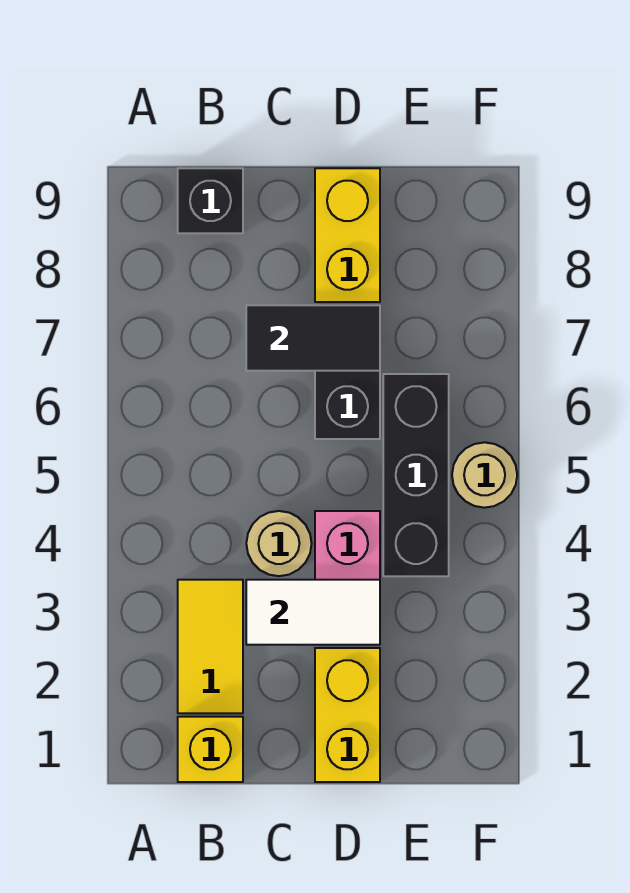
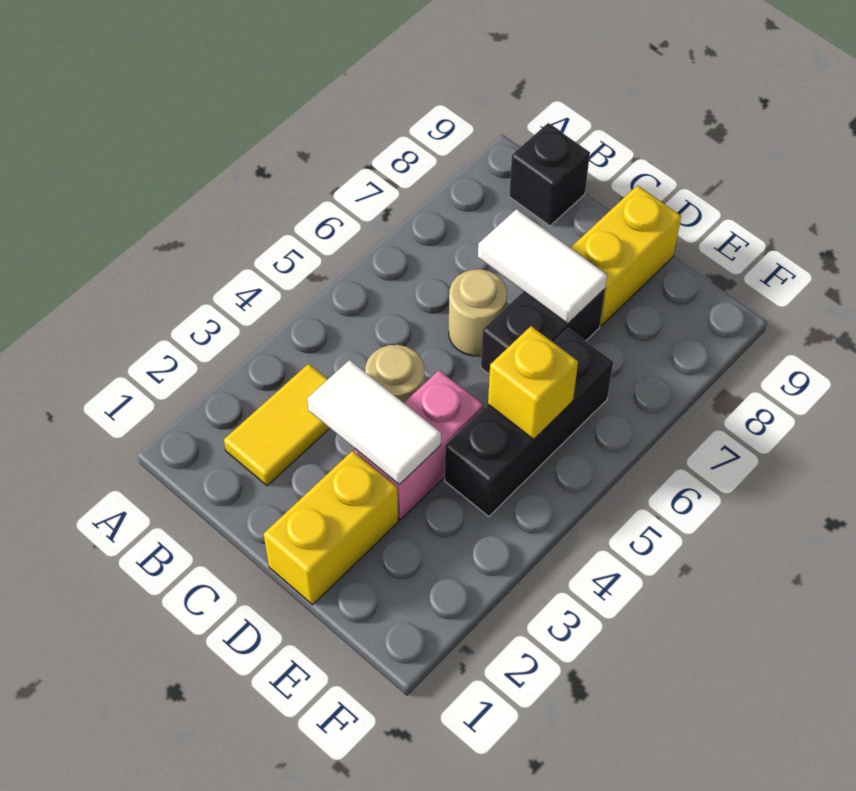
yellow 1x1 brick [178,717,243,782] -> yellow 1x1 brick moved to [488,326,578,439]
black 1x2 tile [246,305,380,371] -> white 1x2 tile [478,209,607,324]
tan 1x1 round brick [452,442,517,508] -> tan 1x1 round brick moved to [449,269,507,356]

